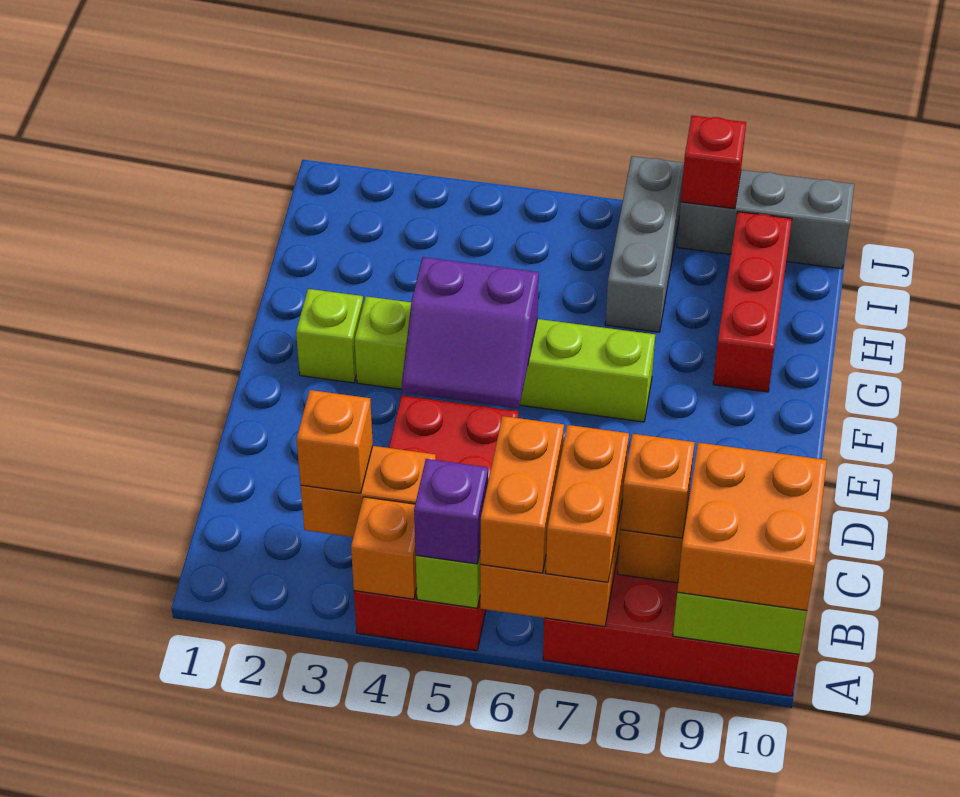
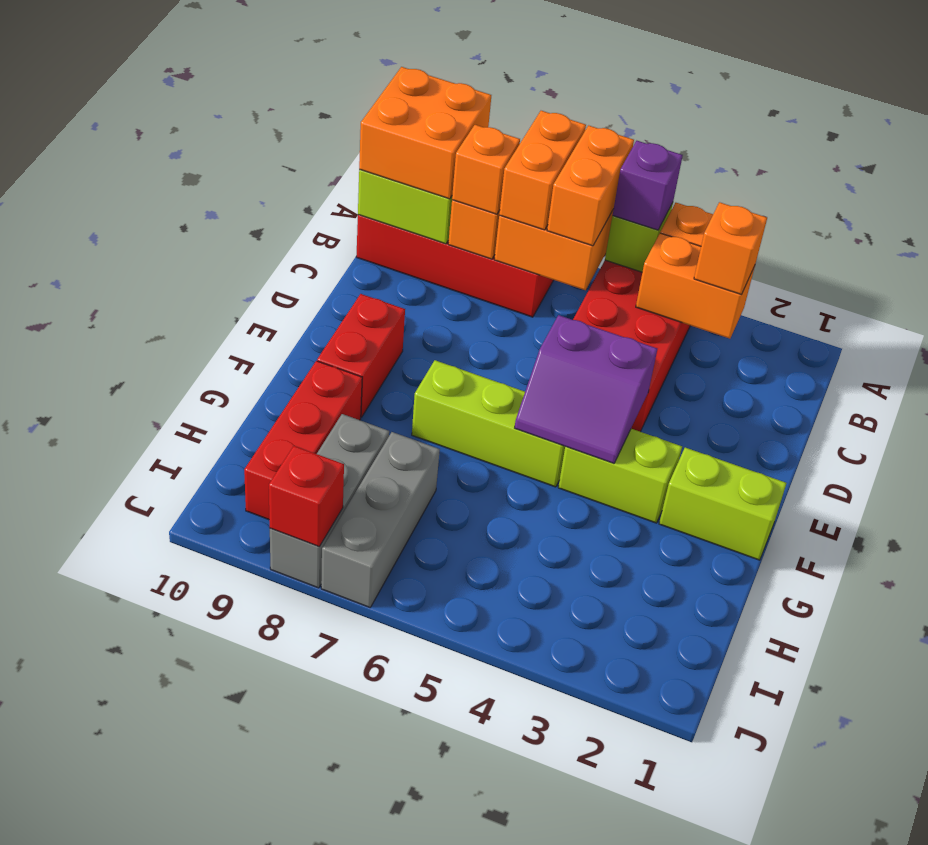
purple 2x2 slope [402,257,539,408] -> purple 2x2 slope turned to [515,315,657,463]
none -> red 1x2 brick [317,294,405,417]
lime 1x1 brick [296,289,363,383] -> lime 1x2 brick [659,448,787,560]
grey 1x3 brick [677,170,854,269] -> grey 1x3 brick turned to [270,414,389,588]

